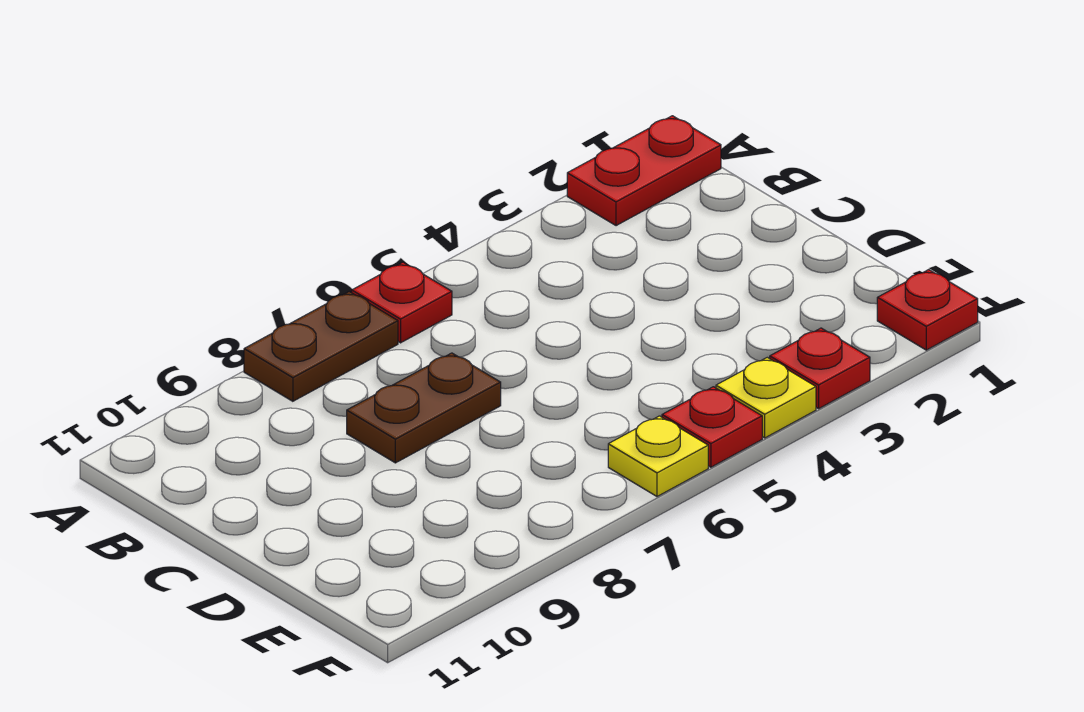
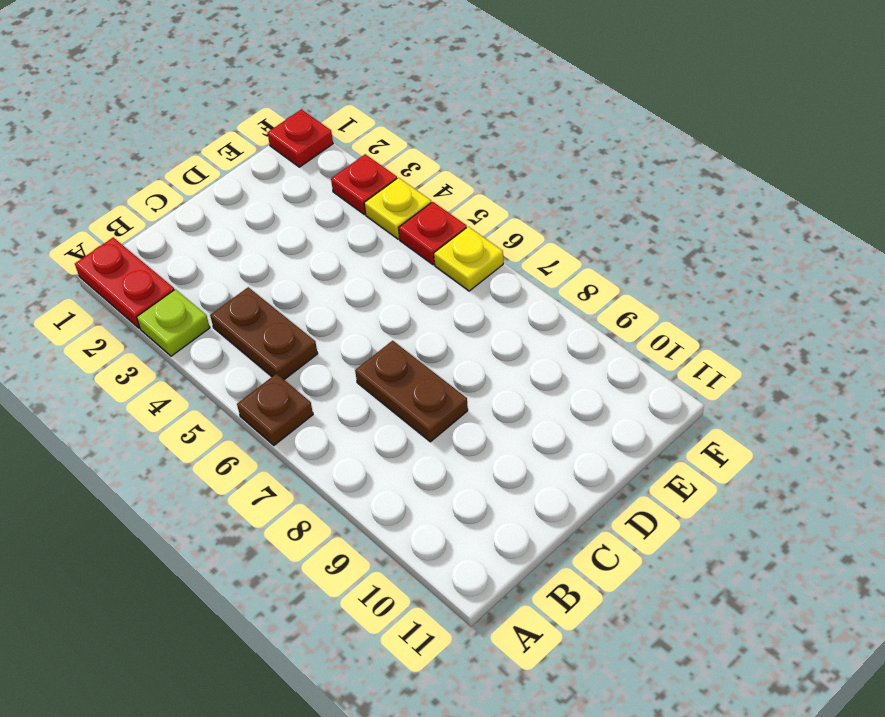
none -> lime 1x1 plate [137,289,210,356]
red 1x1 plate [352,262,452,343] -> brown 1x1 plate [237,374,313,445]
brown 1x2 plate [244,292,398,401] -> brown 1x2 plate moved to [210,287,318,380]

